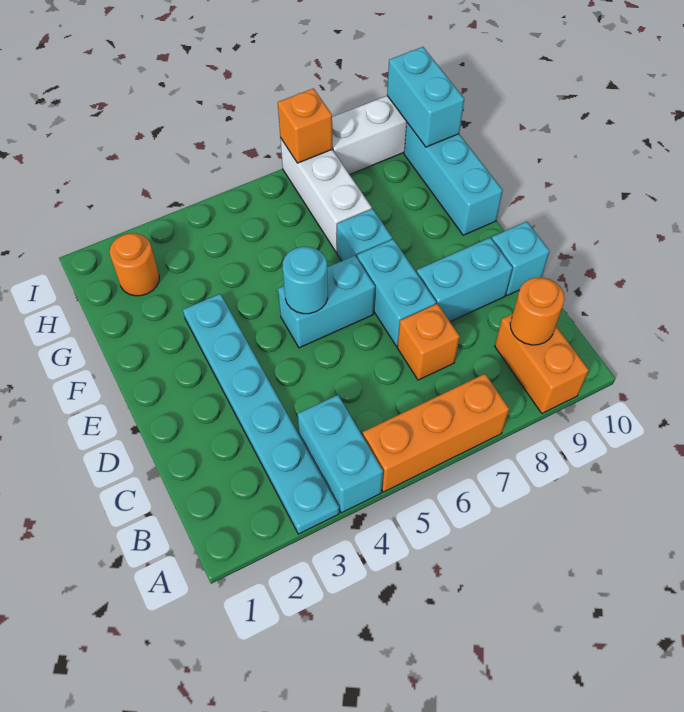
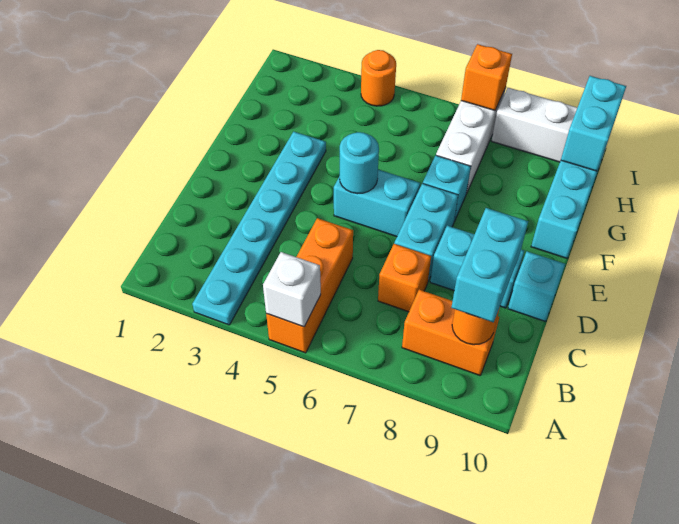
cyan 1x2 brick [298,395,383,513] -> cyan 1x2 brick moved to [451,208,528,322]
orange 1x3 brick [363,374,509,492] -> orange 1x3 brick turned to [266,218,353,353]
none -> white 1x1 brick [263,252,321,327]
orange 1x2 brick [495,314,589,413] -> orange 1x2 brick turned to [402,290,499,375]
orange 1x1 round brick [110,233,159,296] -> orange 1x1 round brick moved to [361,50,396,106]

